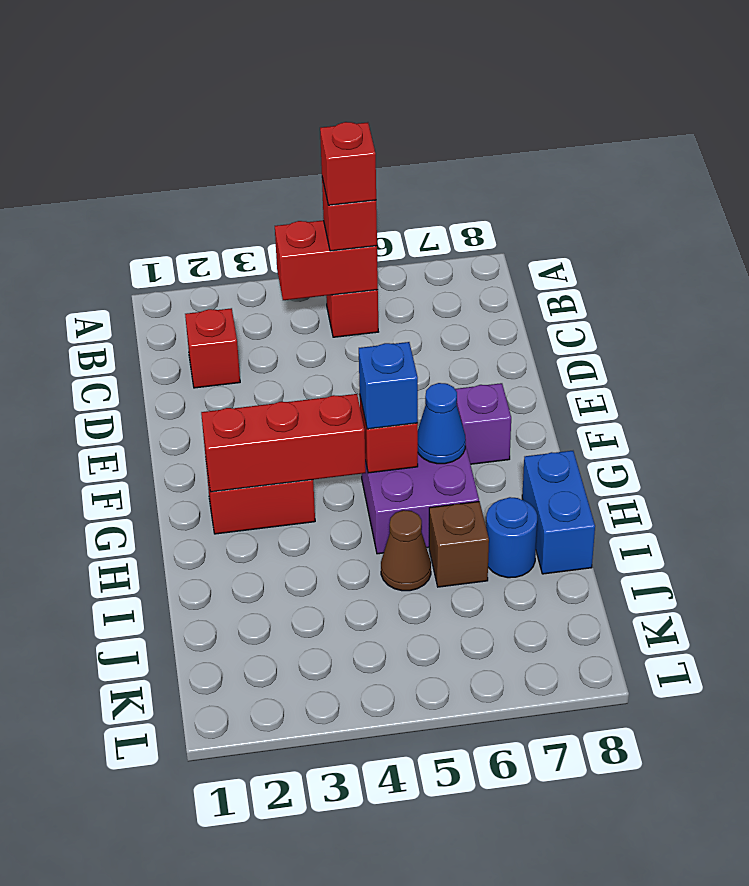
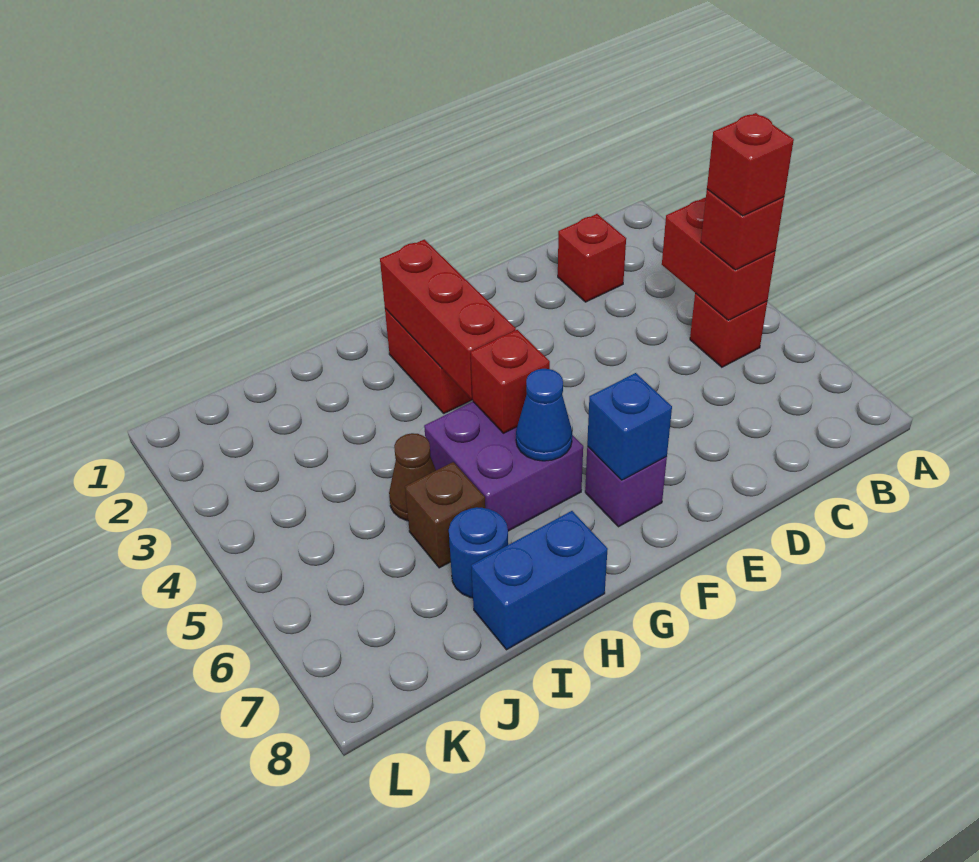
blue 1x1 brick [359,342,418,429] -> blue 1x1 brick moved to [587,373,672,480]

